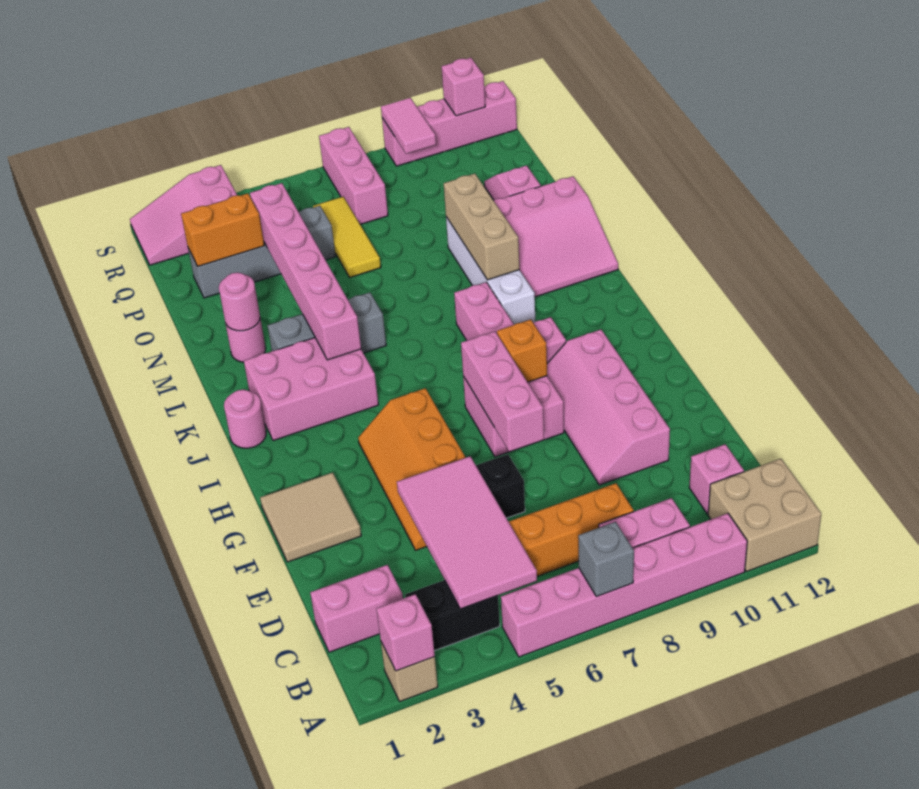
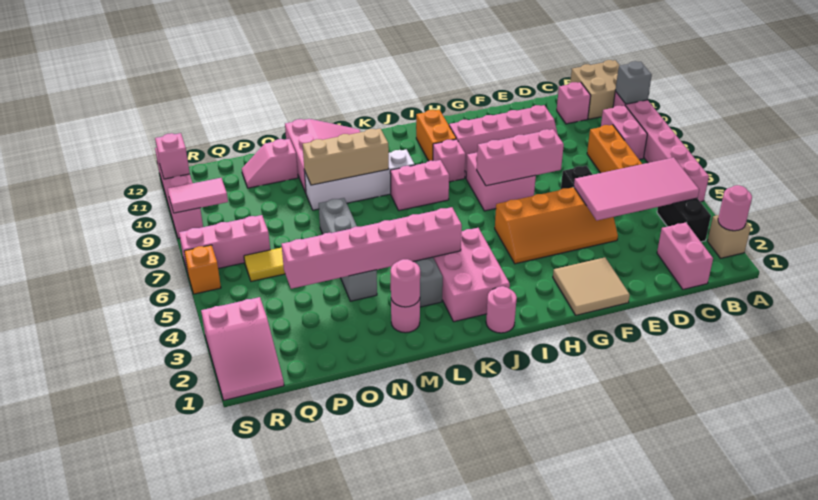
pink 1x1 brick [376,594,435,671] -> pink 1x1 round brick [718,185,752,231]
grey 1x1 brick [578,522,634,596] -> grey 1x1 brick moved to [615,61,652,104]
orange 1x1 brick [497,319,547,382] -> orange 1x1 brick moved to [184,245,221,294]
grey 1x4 brick [188,206,336,298] -> grey 1x4 brick moved to [319,198,377,301]
orange 1x2 brick [181,193,264,266] -> orange 1x2 brick moved to [416,110,456,161]

